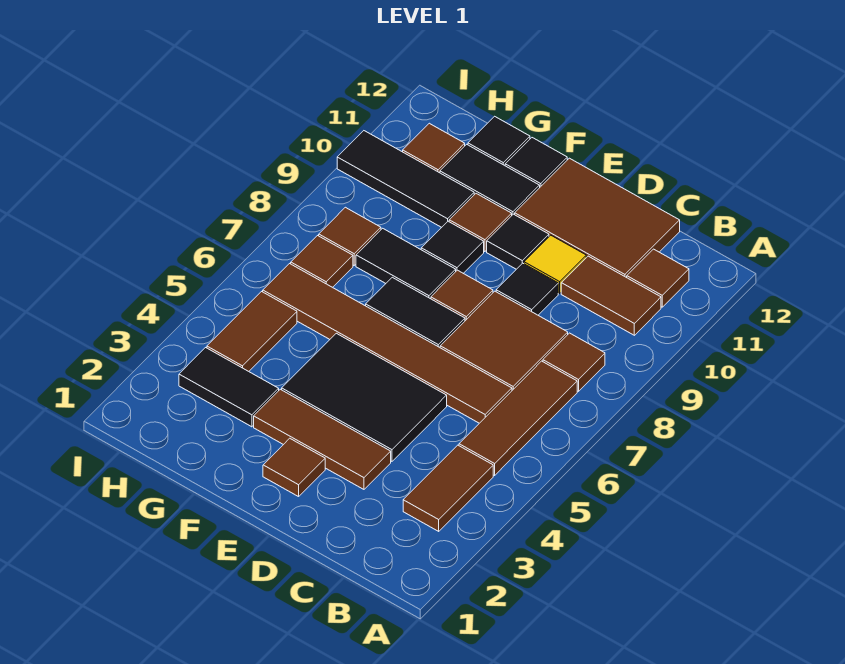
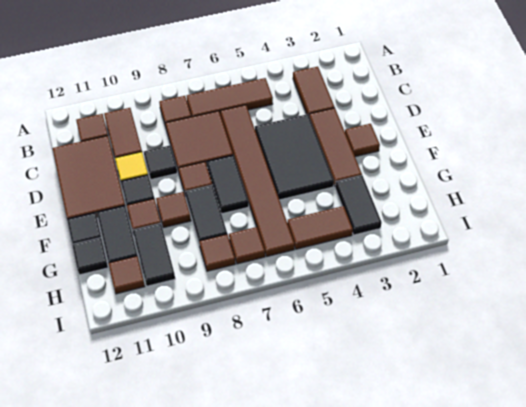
brown 1x2 tile [403,445,493,531] -> brown 1x2 tile turned to [293,67,335,115]
black 1x1 tile [421,221,484,273] -> brown 1x1 tile [156,192,191,228]
black 1x3 tile [337,131,474,227] -> black 1x2 tile [133,223,175,286]

